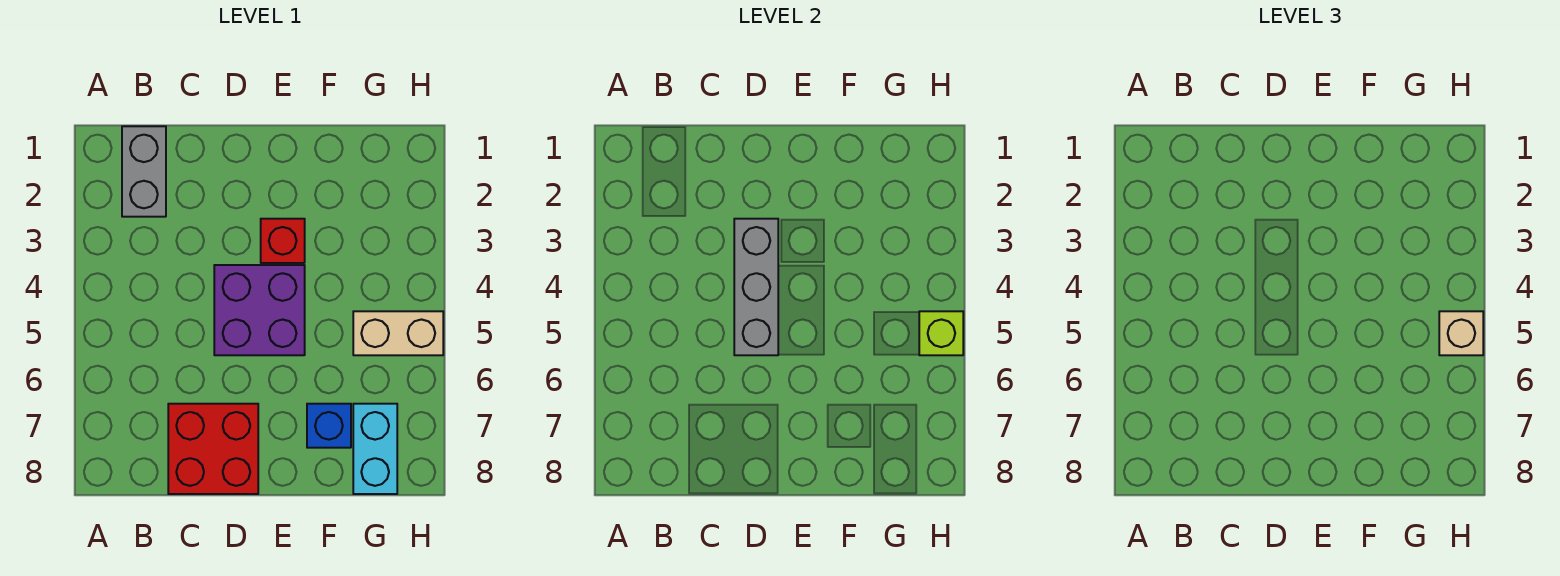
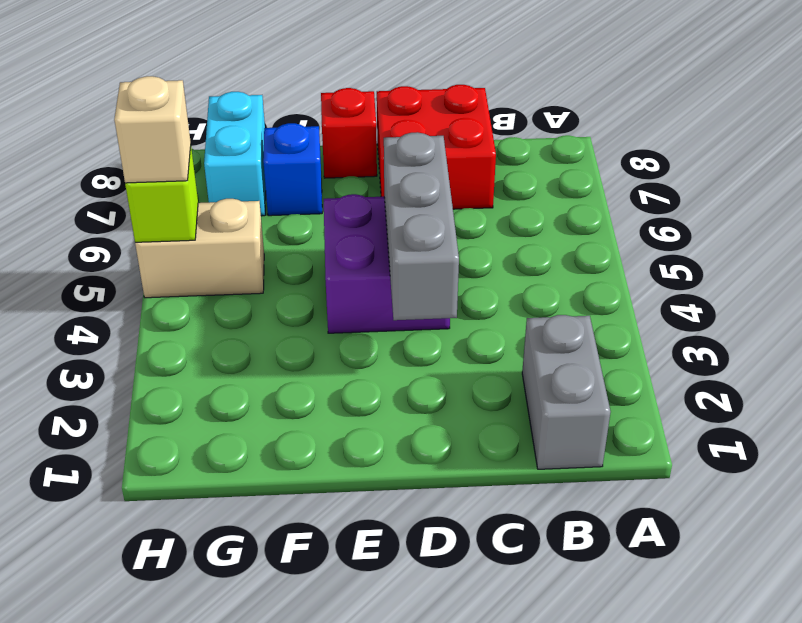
red 1x1 brick [261,219,305,263] -> red 1x1 brick moved to [321,88,377,178]

